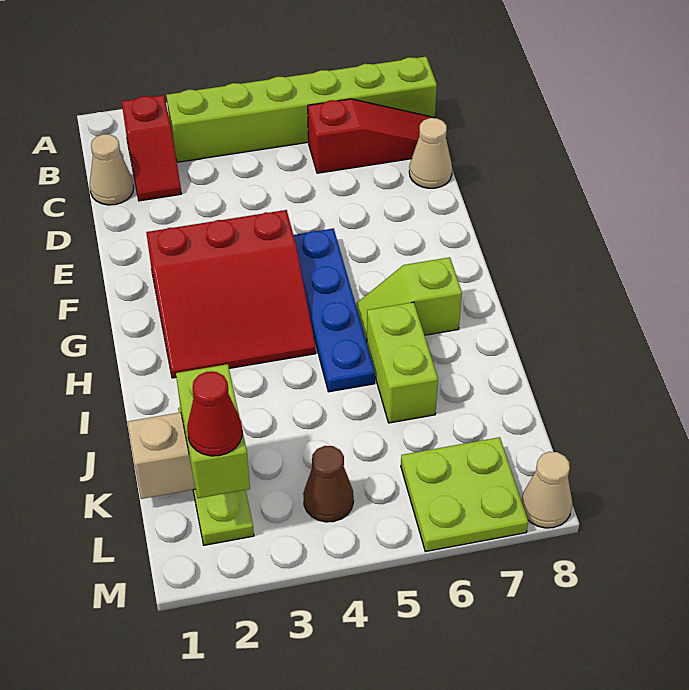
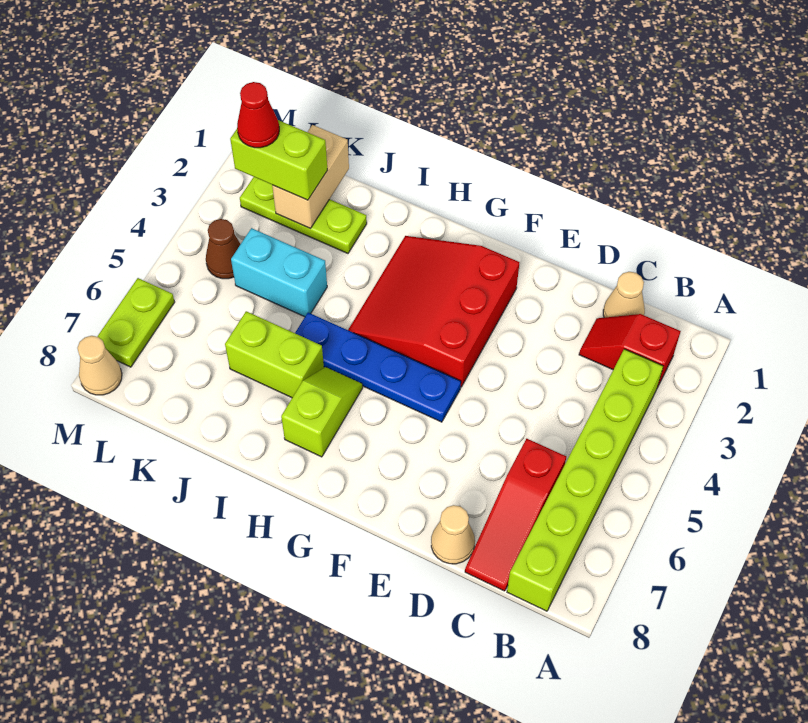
none -> cyan 1x2 brick [231,228,327,317]
lime 2x2 plate [401,437,528,552] -> lime 1x2 plate [97,278,175,367]

